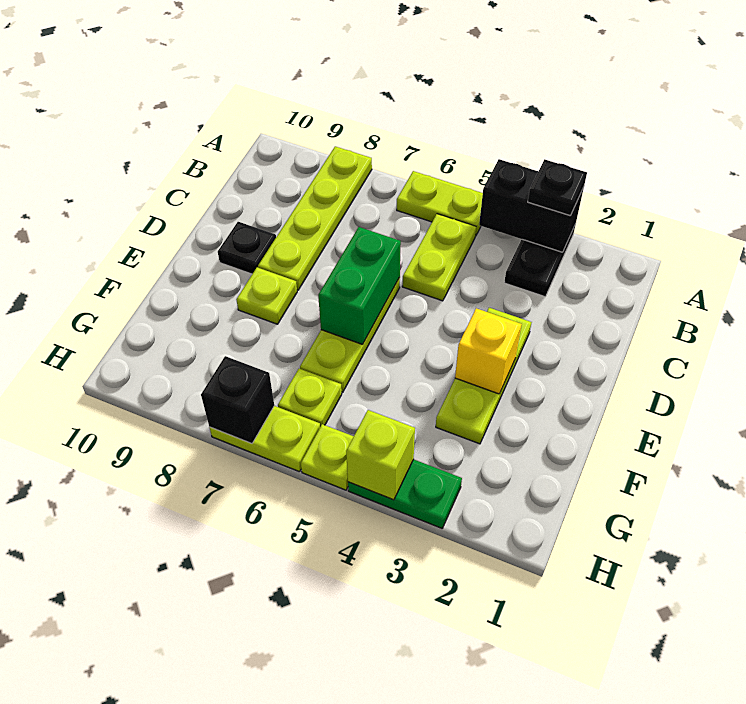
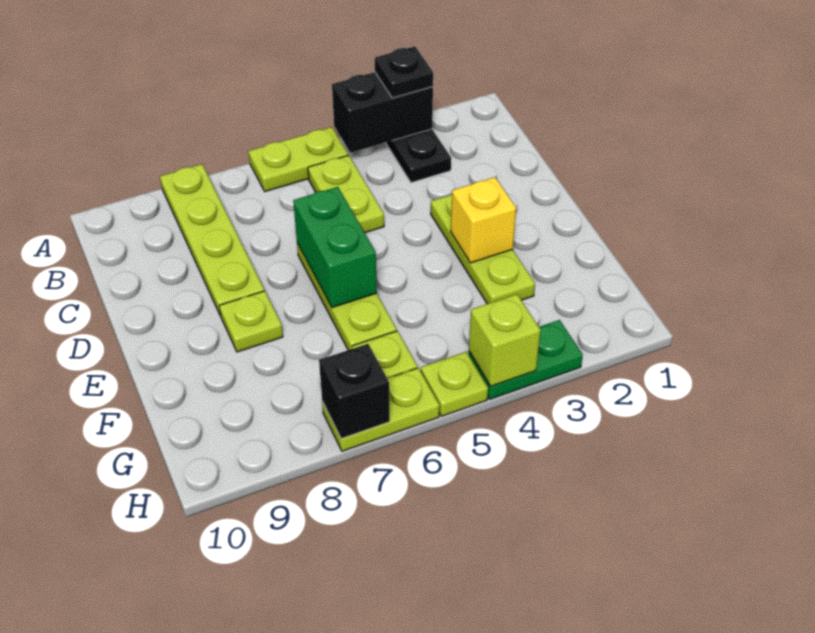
black 1x1 plate [218,222,276,274] -> none

